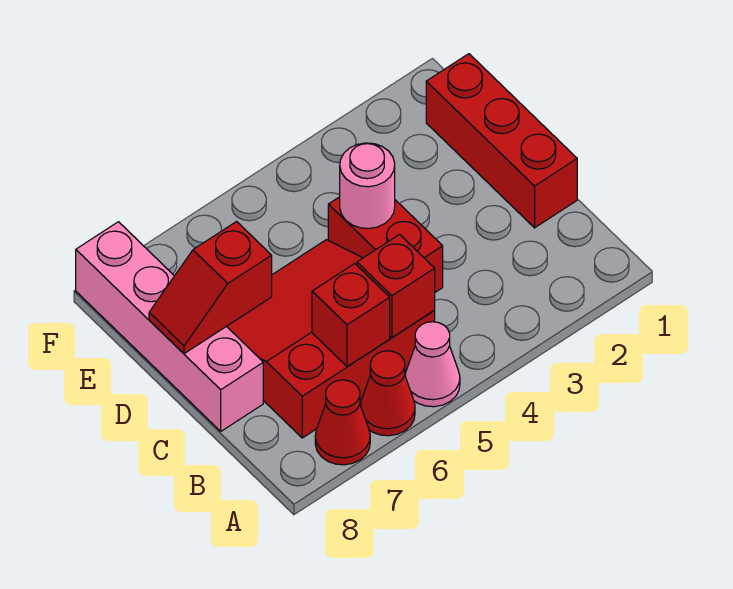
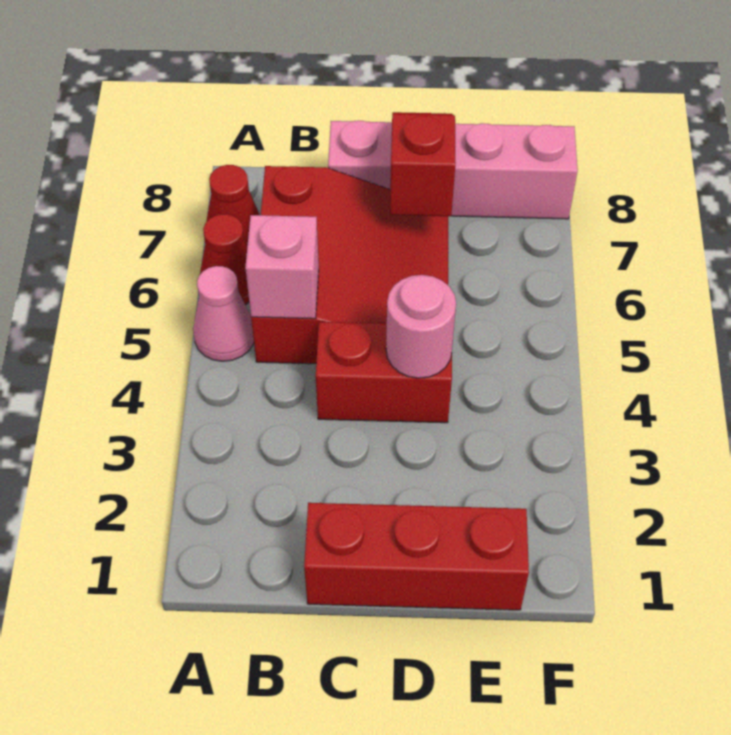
red 1x1 brick [357,234,435,337] -> pink 1x1 brick [245,215,319,319]
red 1x1 brick [312,264,390,367] -> none

